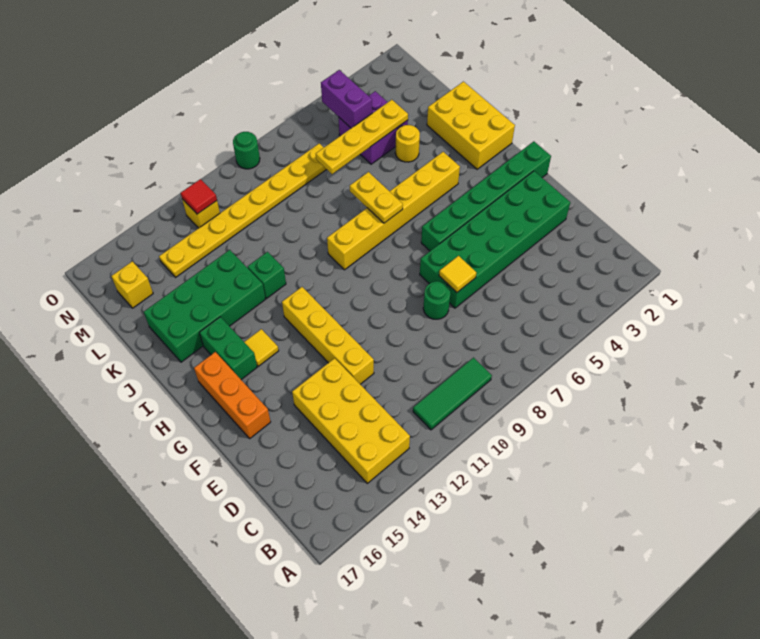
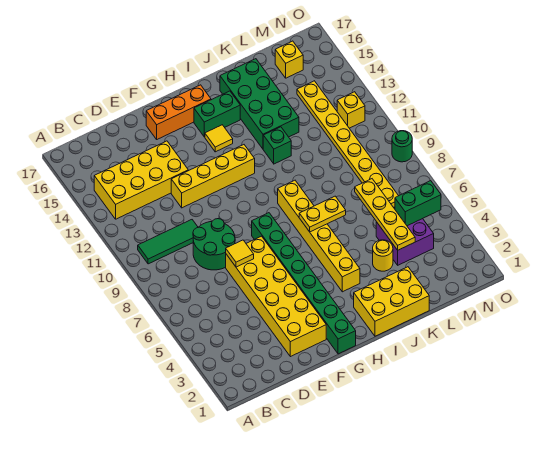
green 1x3 tile [413,358,492,430] -> green 1x3 tile turned to [138,220,198,264]
green 2x6 brick [420,171,570,308] -> yellow 2x6 brick [226,236,326,357]
green 1x1 round brick [423,281,450,319] -> green 2x2 round brick [193,219,235,270]
green 1x6 brick [421,141,551,251] -> green 1x8 brick [252,213,356,354]
purple 1x2 brick [321,70,372,128] -> green 1x2 brick [395,181,441,226]
red 1x1 tile [181,179,217,214] -> none

